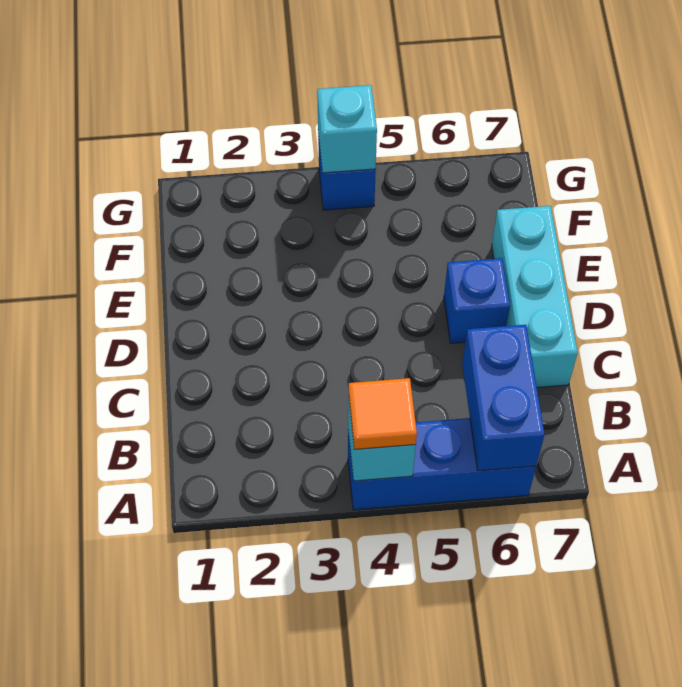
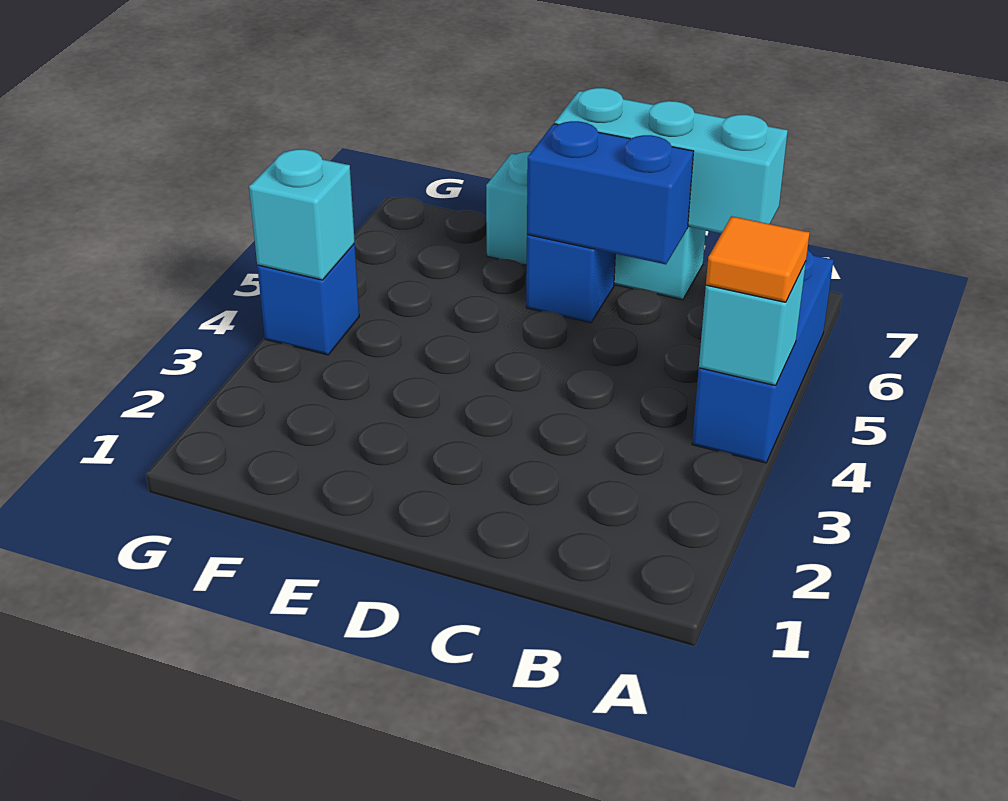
blue 1x2 brick [462,325,545,471] -> blue 1x2 brick moved to [527,121,694,264]
none -> cyan 1x3 brick [555,88,788,233]

